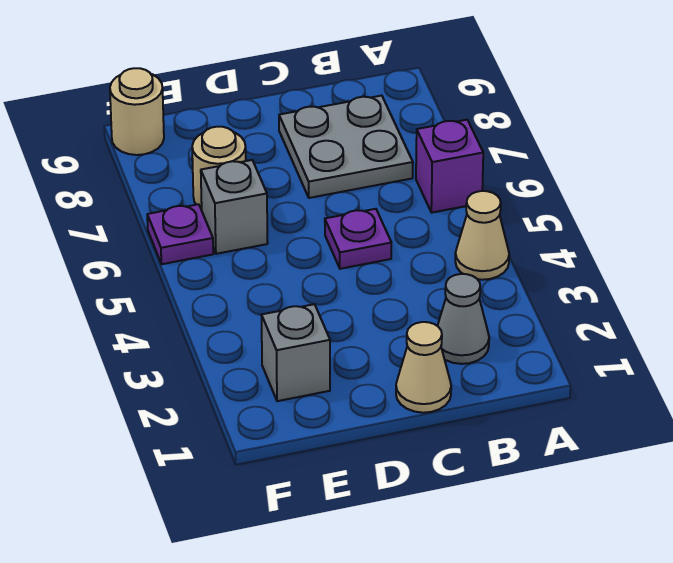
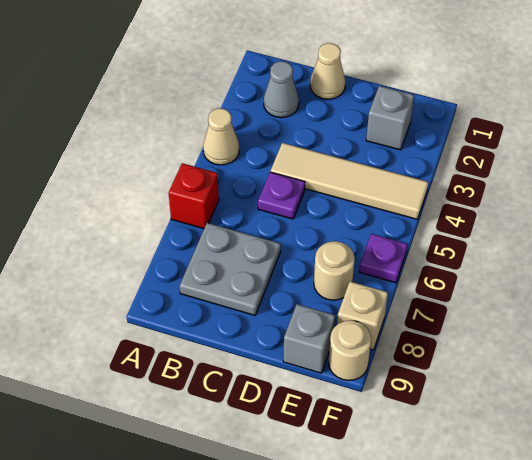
purple 1x1 brick [416,120,483,213] -> red 1x1 brick [169,163,219,229]
none -> tan 1x4 tile [271,143,429,219]
grey 1x1 brick [201,160,268,254] -> grey 1x1 brick moved to [283,304,335,373]
none -> tan 1x1 brick [337,282,388,350]

